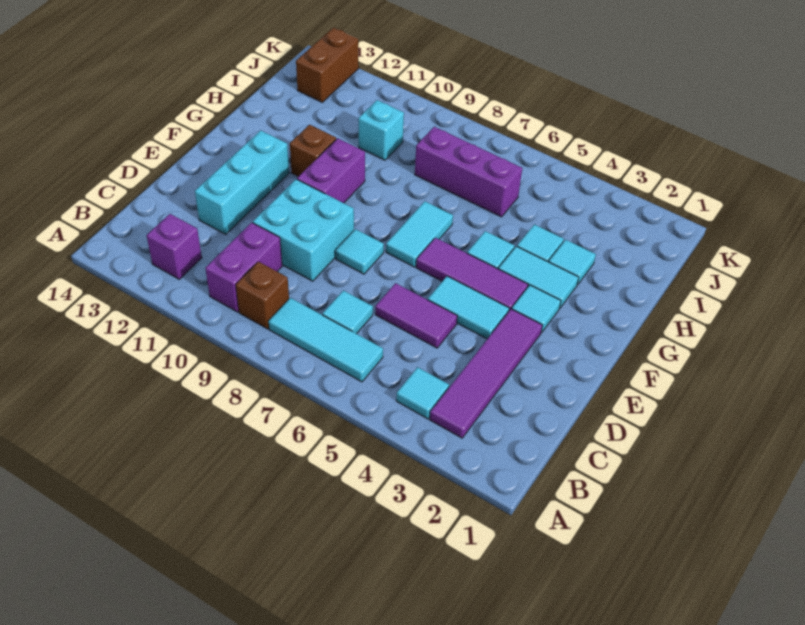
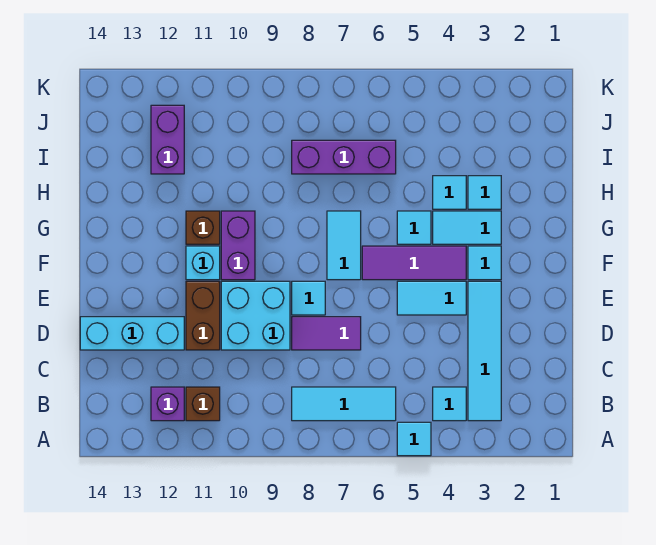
purple 1x4 tile [430,309,542,438] -> cyan 1x4 tile [468,281,501,421]
brown 1x1 brick [236,262,289,329] -> brown 1x1 brick moved to [186,387,220,421]
purple 1x2 brick [205,223,282,312] -> purple 1x2 brick moved to [151,105,184,174]
cyan 1x1 tile [322,290,373,334] -> cyan 1x1 tile moved to [397,422,431,456]
purple 1x2 tile [375,283,457,348] -> purple 1x2 tile moved to [292,317,361,350]
cyan 1x3 brick [195,130,289,234] -> cyan 1x3 brick turned to [80,317,184,350]
cyan 1x1 brick [359,100,404,160] -> cyan 1x1 brick moved to [186,246,220,280]
brown 1x2 brick [296,28,359,102] -> brown 1x2 brick moved to [186,281,220,350]

